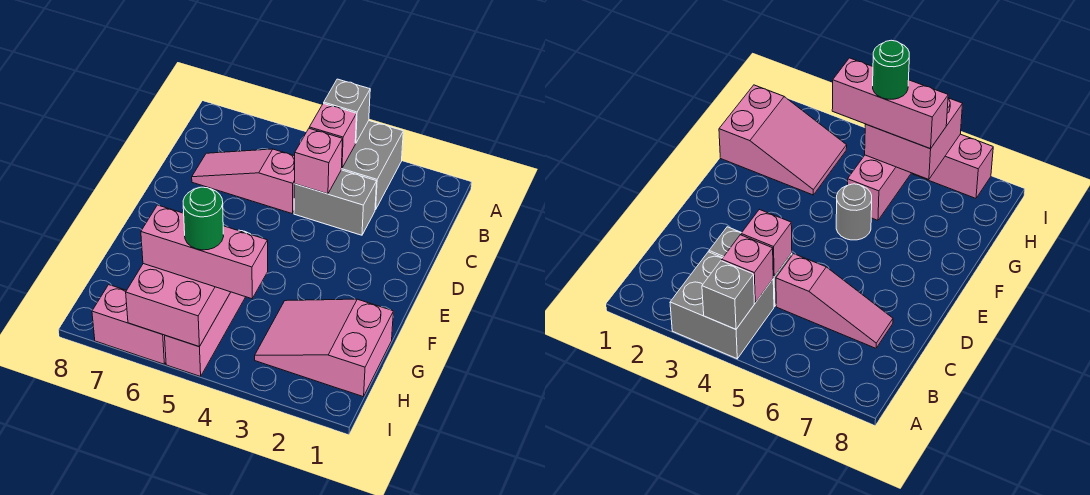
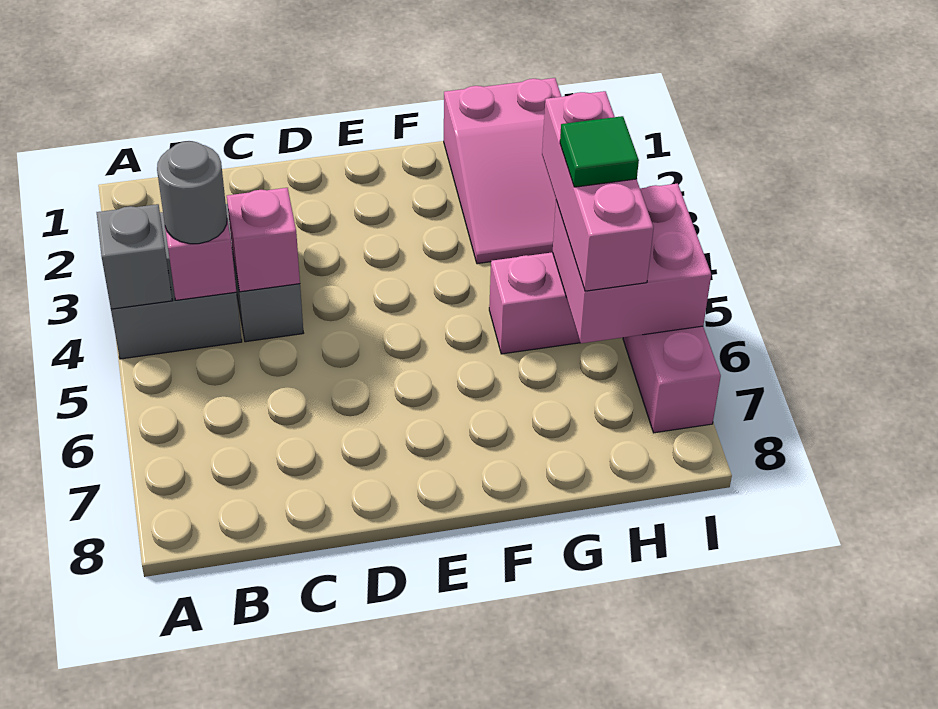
pink 1x3 slope [192,149,295,213] -> none
grey 1x1 round brick [836,184,872,240] -> grey 1x1 round brick moved to [157,141,227,244]
green 1x1 round brick [183,187,224,250] -> green 1x1 tile [560,116,639,187]

